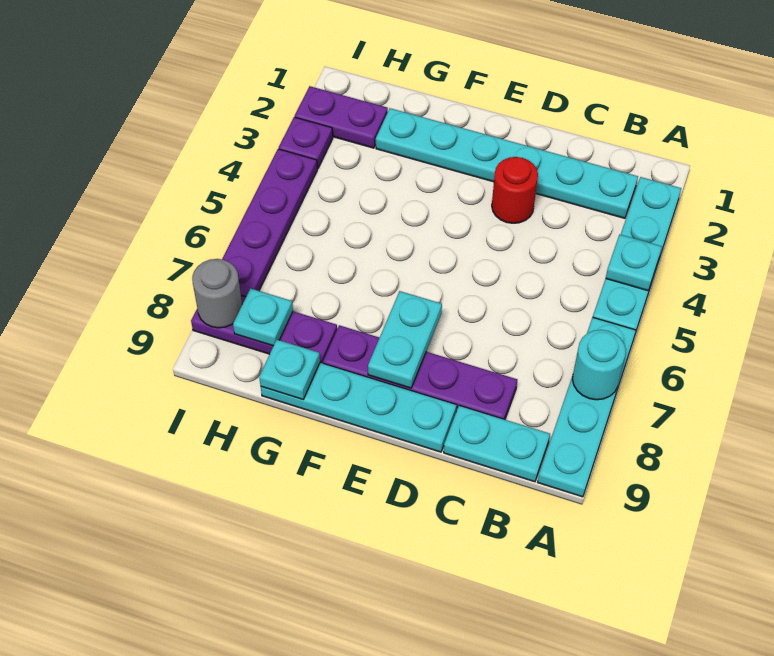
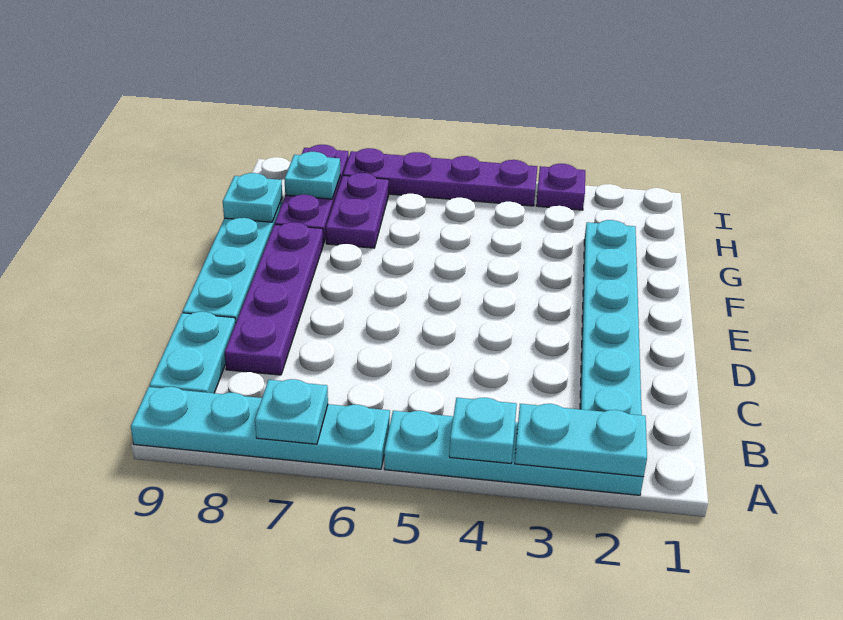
cyan 1x1 round brick [573,330,626,400] -> cyan 1x1 plate [255,379,328,444]
red 1x1 round brick [492,157,538,223] -> none
cyan 1x2 plate [368,291,442,388] -> cyan 1x2 plate moved to [515,404,647,477]
purple 1x2 plate [295,86,388,148] -> purple 1x2 plate moved to [326,173,389,248]
grey 1x1 round brick [192,259,242,328] -> none

